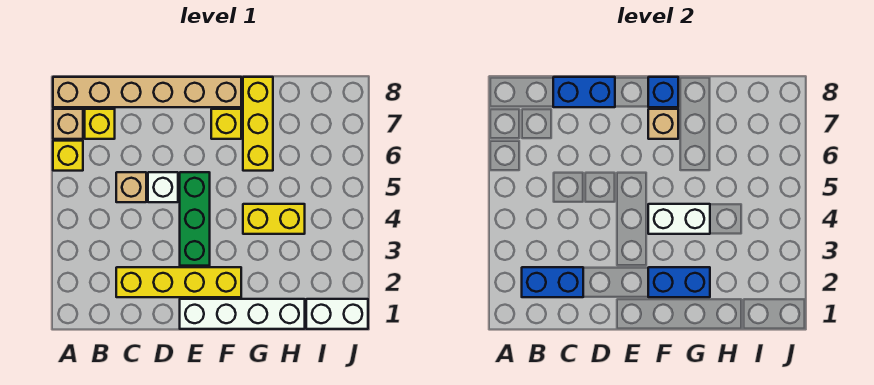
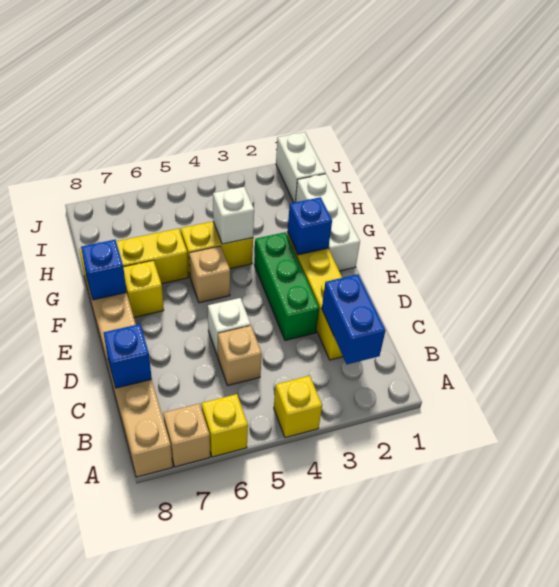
yellow 1x1 brick [85,109,115,139] -> yellow 1x1 brick moved to [274,376,322,438]
blue 1x2 brick [553,77,615,107] -> blue 1x1 brick [104,324,152,388]
white 1x4 brick [180,299,305,329] -> white 1x3 brick [296,174,360,271]
green 1x3 brick [180,172,210,266] -> green 1x3 brick turned to [254,232,319,340]
blue 1x2 brick [648,267,710,297] -> blue 1x1 brick [287,197,332,255]
white 1x2 brick [648,204,710,234] -> white 1x1 brick [213,187,254,244]
tan 1x1 brick [648,109,678,139] -> tan 1x1 brick moved to [189,246,230,303]
yellow 1x2 brick [243,204,305,234] -> yellow 1x2 brick turned to [181,221,253,276]

